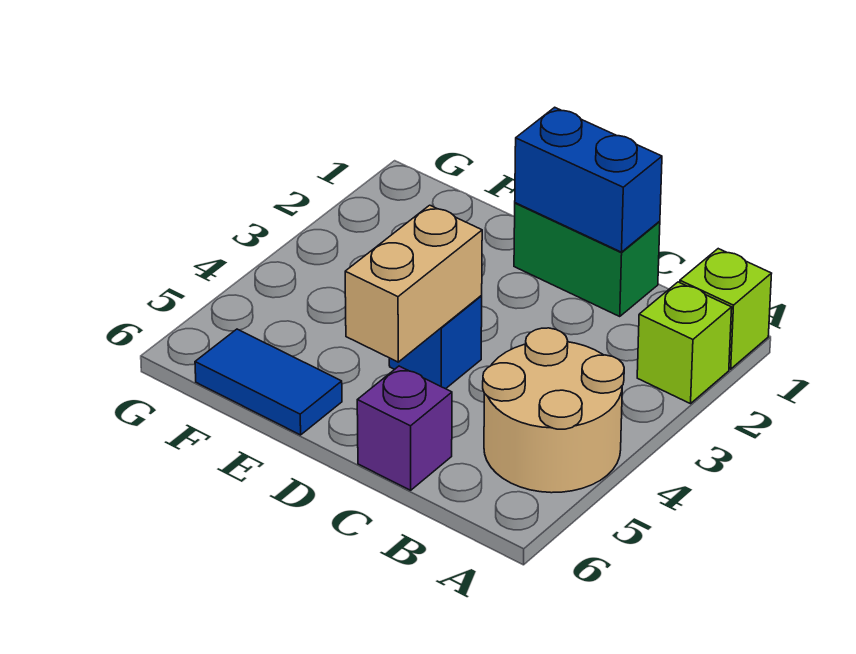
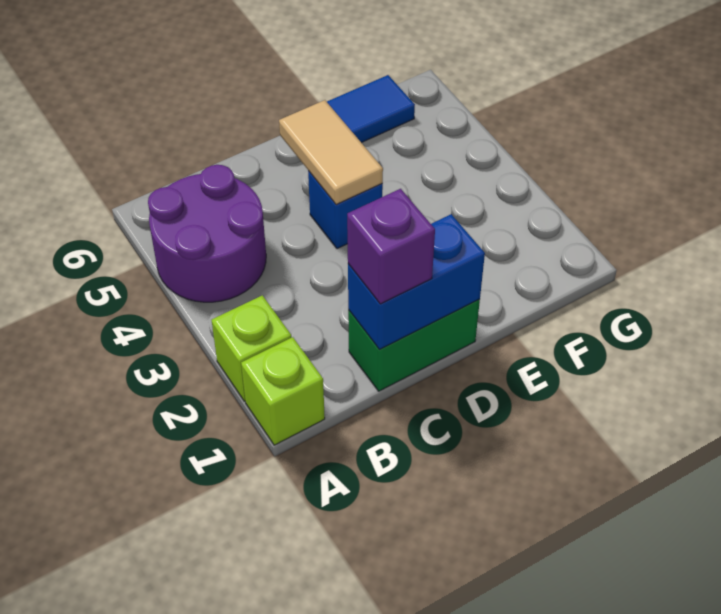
tan 2x2 round brick [483,328,624,493] -> purple 2x2 round brick [148,165,266,302]
purple 1x1 brick [357,366,452,490] -> purple 1x1 brick moved to [347,189,435,304]
tan 1x2 brick [345,205,482,362] -> tan 1x2 tile [279,100,383,205]

